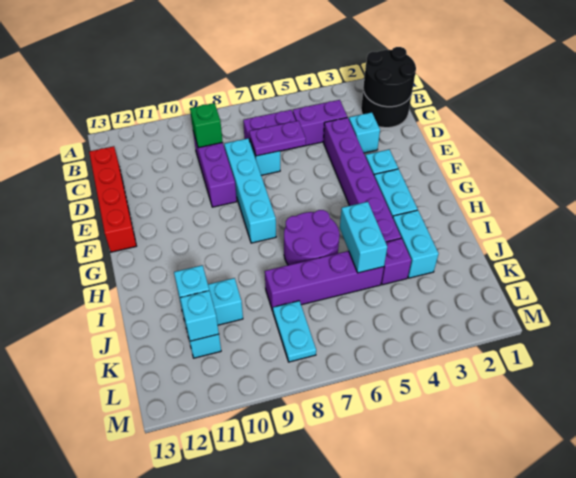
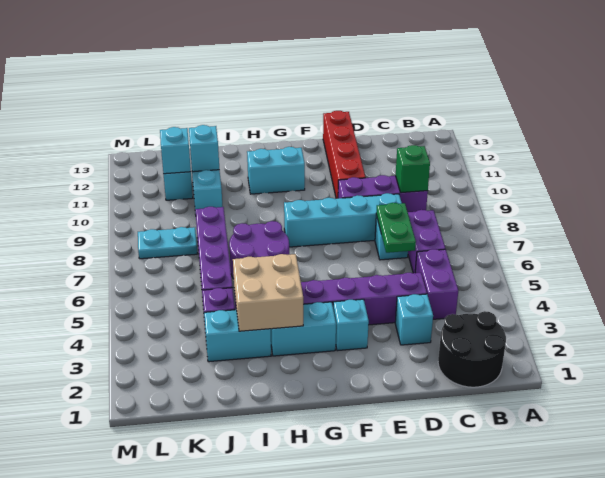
black 2x2 round brick [363,47,416,107] -> none
red 1x4 brick [89,146,136,252] -> red 1x4 brick turned to [323,111,365,199]
purple 1x2 plate [249,121,306,156] -> green 1x2 plate [376,203,416,253]
none -> tan 2x2 brick [233,254,303,331]
cyan 1x2 brick [340,202,387,273] -> cyan 1x2 brick moved to [247,147,305,194]

